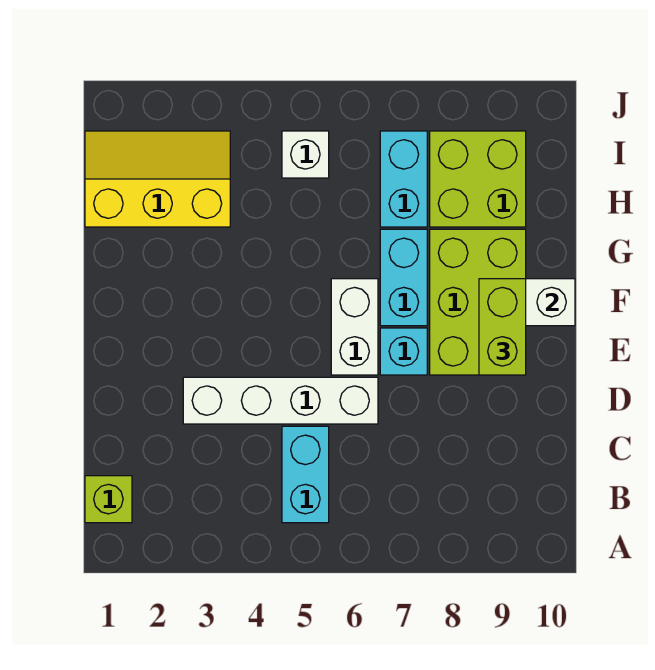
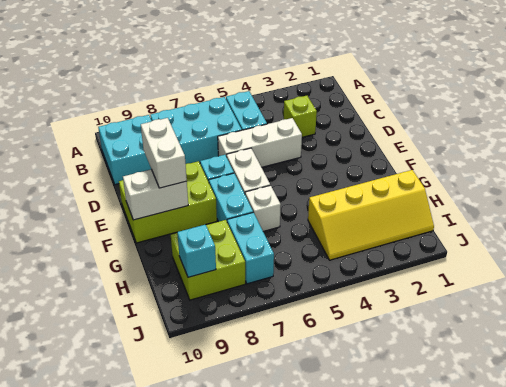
lime 1x1 brick [85,476,132,523] -> lime 1x1 brick moved to [284,96,317,137]
none -> cyan 2x3 brick [150,97,242,164]
none -> cyan 2x2 brick [98,115,152,184]
white 1x4 brick [183,377,378,424] -> white 1x3 brick [218,118,302,167]
lime 2x3 brick [430,229,526,375] -> lime 2x3 brick turned to [119,161,217,243]
lime 1x2 brick [479,279,526,375] -> white 1x2 brick [141,118,187,188]
yellow 2x3 slope [85,131,230,227] -> yellow 2x4 slope [308,170,434,260]
white 1x1 brick [282,131,329,178] -> white 1x1 brick moved to [245,185,281,231]
none -> cyan 1x1 brick [177,225,216,277]

